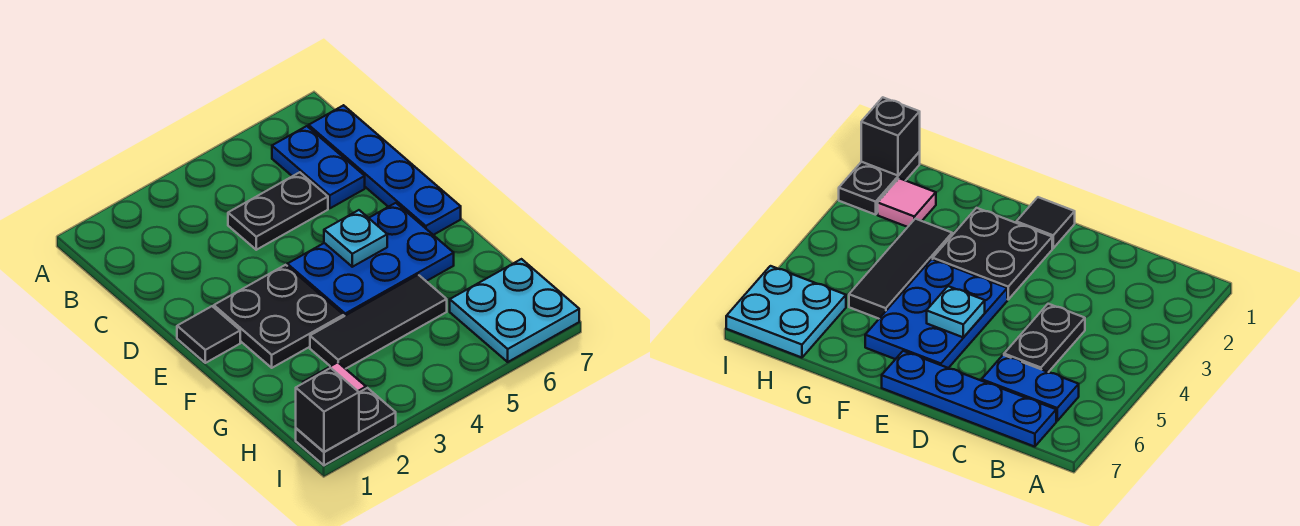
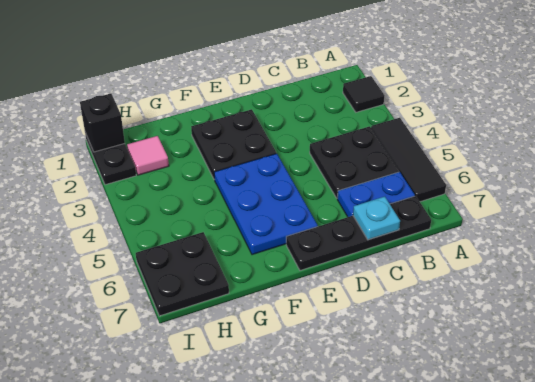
blue 1x4 plate [309,105,461,235] -> black 1x4 plate [286,196,431,270]
black 1x2 plate [228,172,328,250] -> black 2x2 plate [310,126,399,198]
black 1x1 tile [177,306,240,363] -> black 1x1 tile moved to [343,76,385,112]
cyan 1x1 plate [324,210,387,267] -> cyan 1x1 plate moved to [353,197,400,240]
black 1x3 tile [310,275,447,369] -> black 1x3 tile moved to [371,118,446,202]
cyan 2x2 plate [450,259,579,362] -> black 2x2 plate [136,232,229,316]

